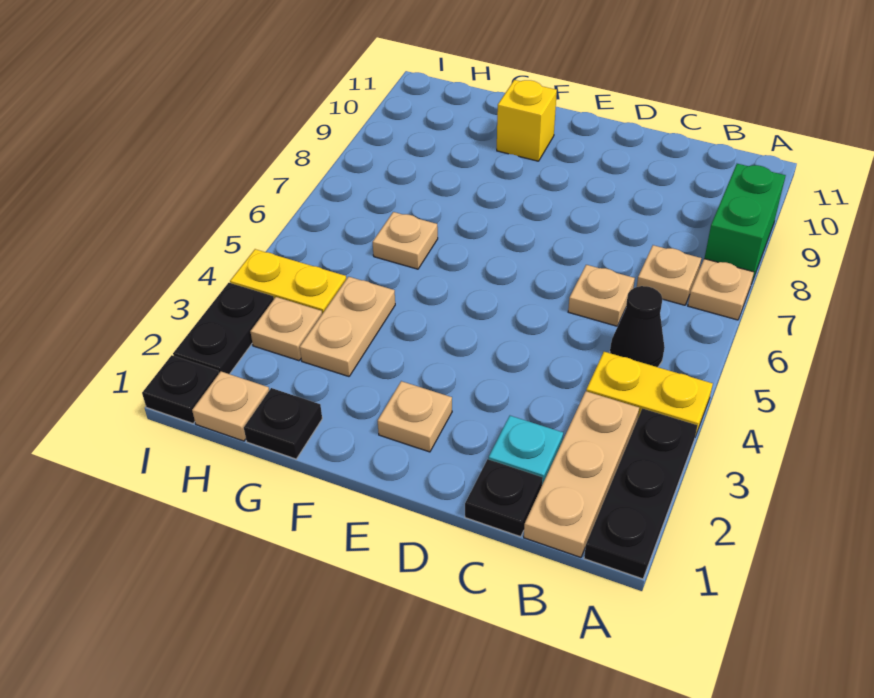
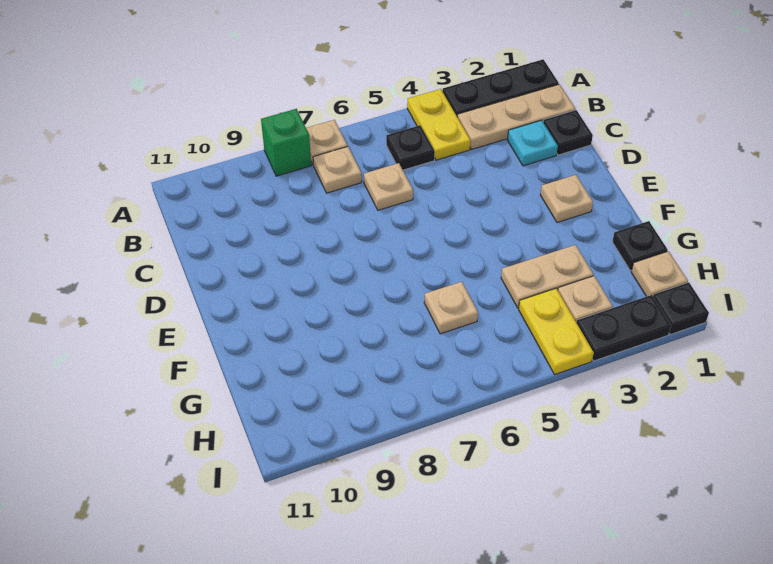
green 1x2 brick [704,164,786,281] -> green 1x1 brick [261,109,311,176]
black 1x1 cone [610,286,665,367] -> black 1x1 plate [386,125,435,170]
yellow 1x1 brick [497,80,557,161] -> none

